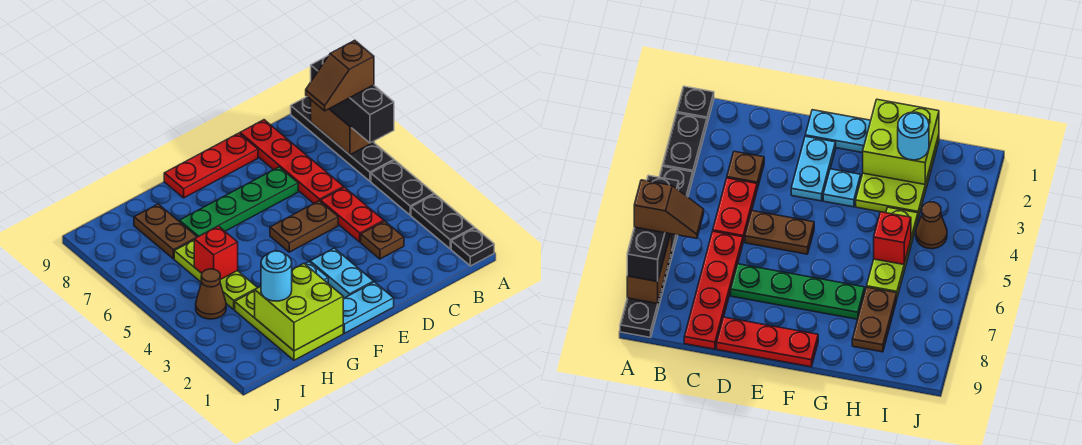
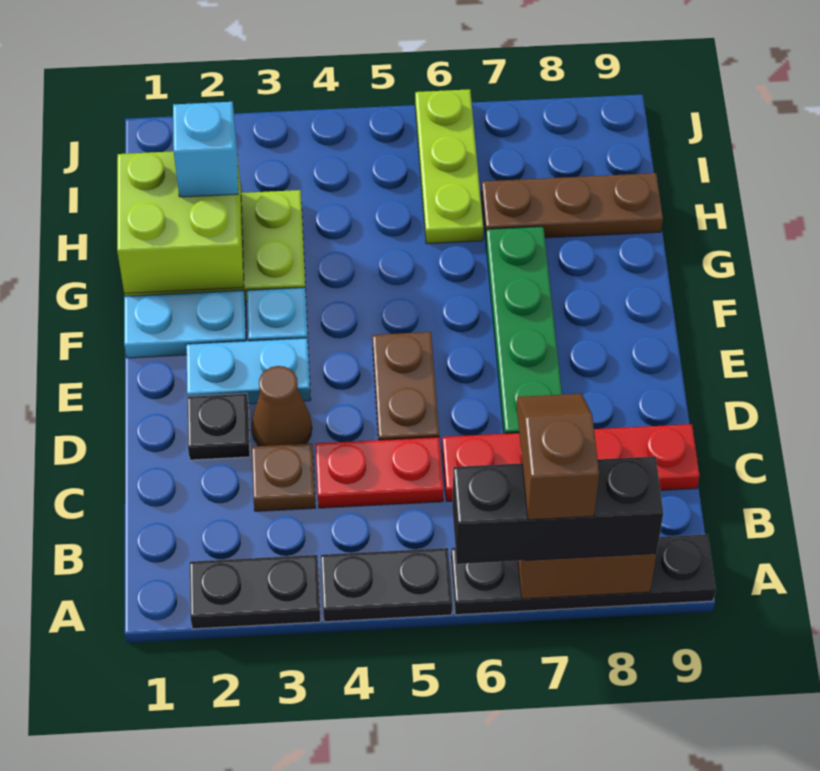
black 1x1 plate [451,228,494,266] -> black 1x1 plate moved to [187,393,250,460]
red 1x3 plate [164,133,258,198] -> none
cyan 1x2 plate [343,282,394,333] -> cyan 1x2 plate turned to [124,290,246,358]
cyan 1x1 round brick [261,251,292,301] -> cyan 1x1 brick [173,102,238,197]
lime 1x3 plate [174,240,257,309] -> lime 1x3 plate turned to [415,89,483,244]
red 1x1 brick [194,226,238,280] -> none
brown 1x2 plate [134,204,197,259] -> brown 1x3 plate [481,173,663,239]
brown 1x1 cone [196,269,226,319] -> brown 1x1 cone moved to [252,366,312,446]

